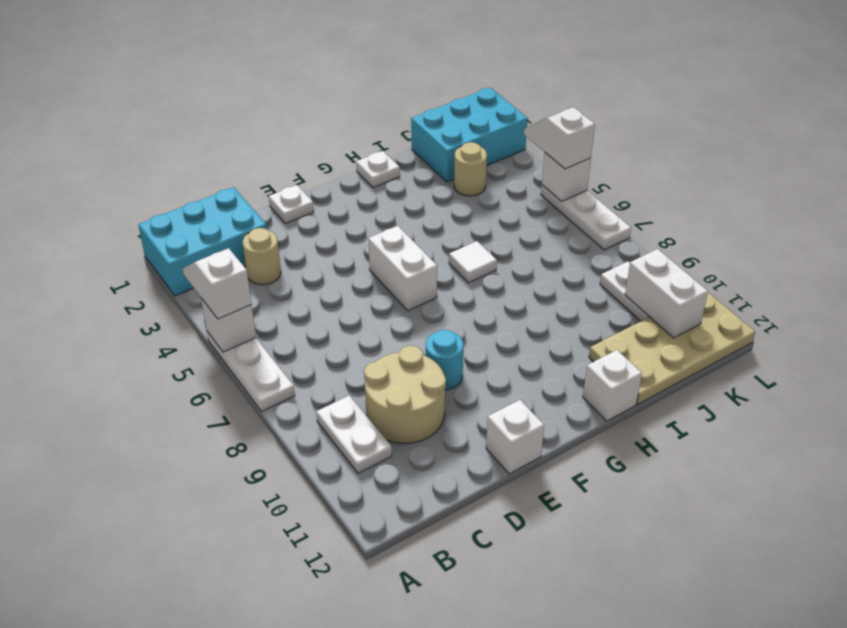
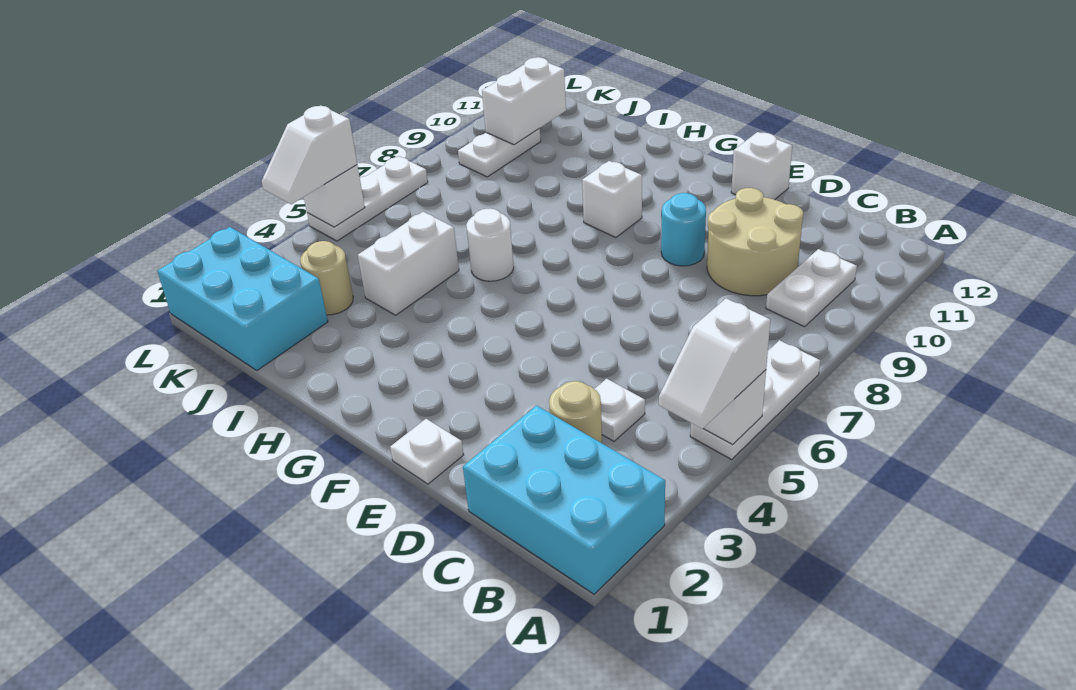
white 1x2 brick [368,226,437,311] -> white 1x2 brick moved to [358,212,459,315]
white 1x1 plate [356,151,400,188] -> white 1x1 plate moved to [595,379,645,441]
white 1x1 tile [449,241,497,283] -> white 1x1 round brick [466,209,514,281]
white 1x1 brick [583,350,642,421] -> white 1x1 brick moved to [582,161,642,238]
tan 2x4 plate [589,292,755,404] -> none

